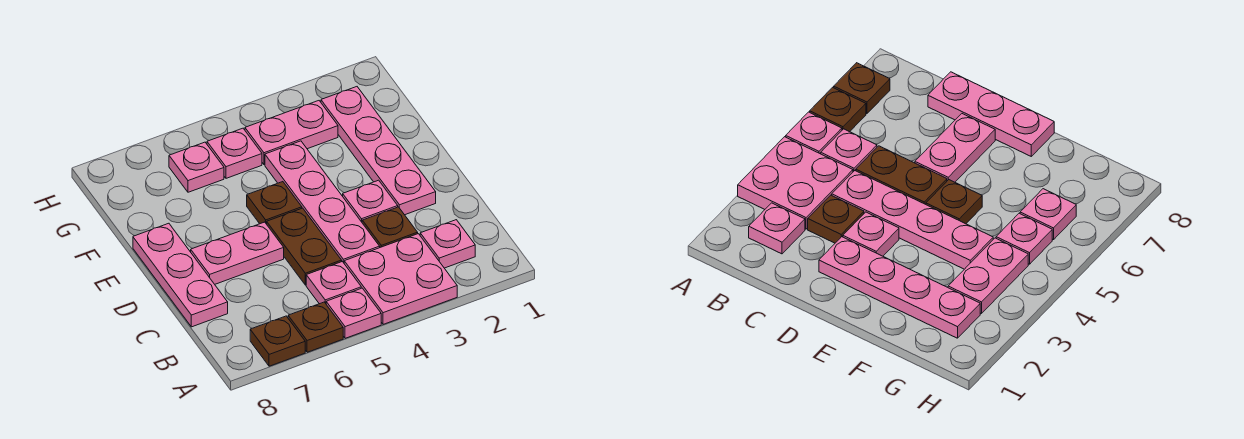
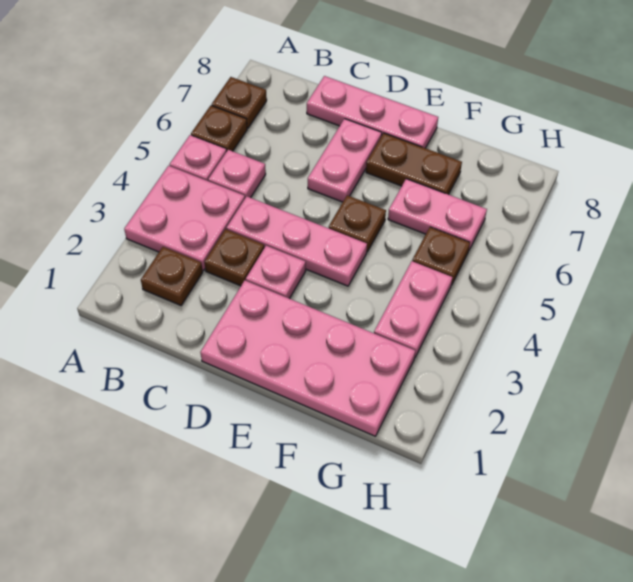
pink 1x1 plate [420,220,475,268] -> brown 1x1 plate [141,247,203,305]
pink 1x4 plate [265,141,380,263] -> pink 1x3 plate [227,197,367,286]
brown 1x2 plate [267,208,342,285] -> brown 1x2 plate moved to [366,133,462,194]
pink 1x4 plate [321,87,436,215] -> pink 2x4 plate [200,281,415,436]
pink 1x1 plate [207,128,262,178] -> brown 1x1 plate [412,227,470,285]
pink 1x1 plate [169,142,224,192] -> pink 1x2 plate [388,179,487,250]

